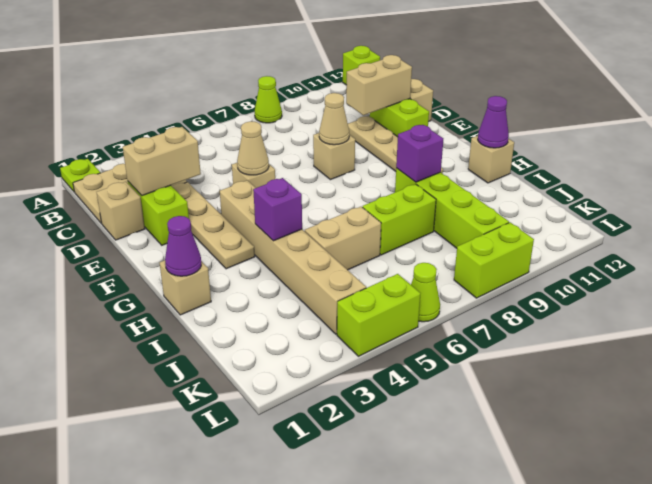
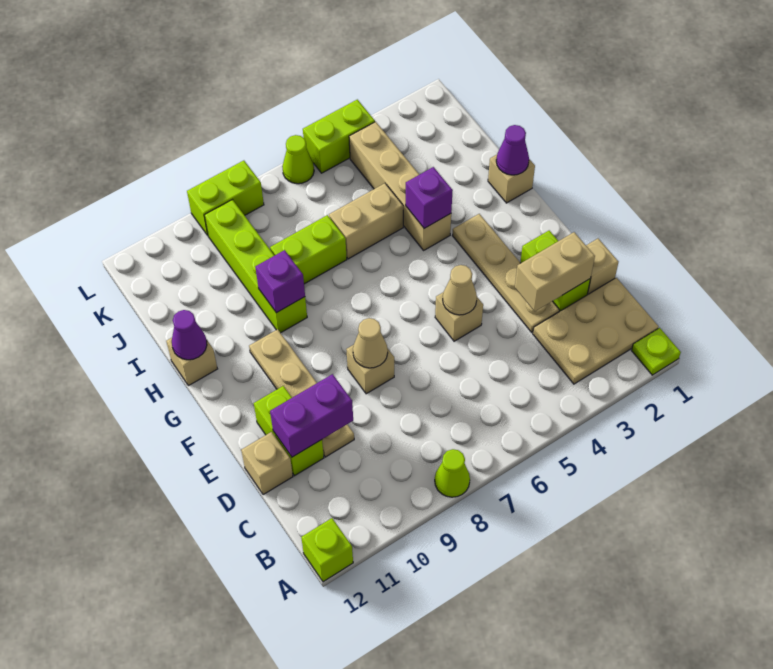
tan 1x2 brick [346,55,412,115] -> purple 1x2 brick [270,374,353,457]
tan 1x6 brick [220,180,366,334] -> tan 1x4 brick [349,122,451,250]

